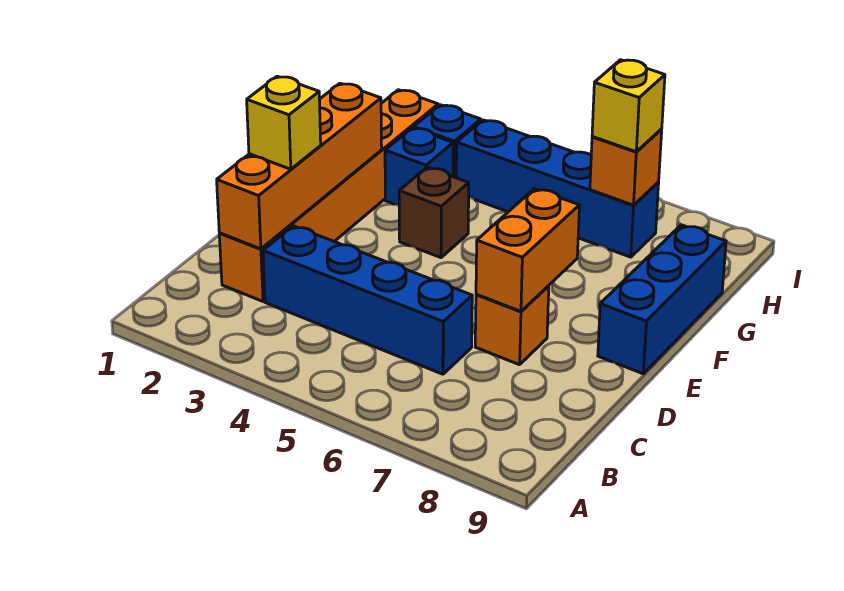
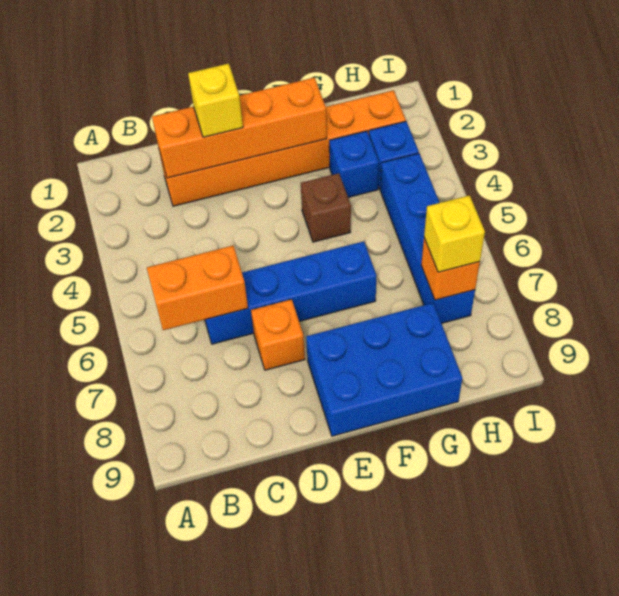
blue 1x4 brick [263,226,472,374] -> blue 1x4 brick turned to [205,241,377,344]
orange 1x2 brick [476,189,579,311] -> orange 1x2 brick moved to [147,246,248,330]
blue 1x3 brick [598,225,726,374] -> blue 2x3 brick [306,303,463,436]

